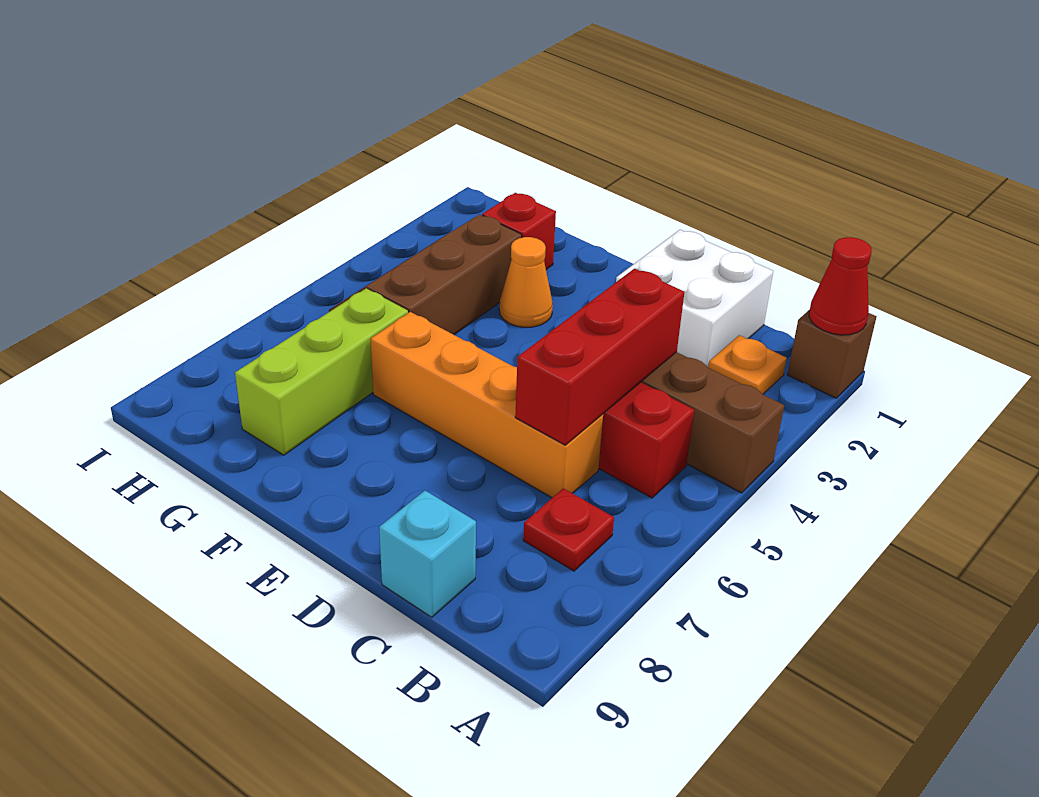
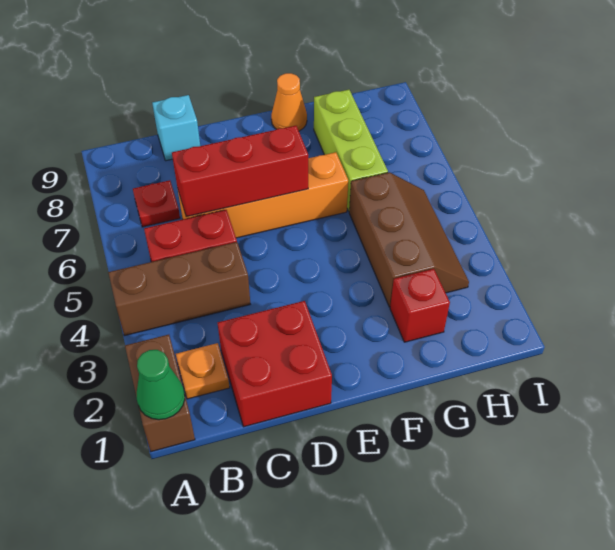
brown 1x1 brick [787,310,877,398] -> brown 1x2 brick [125,335,195,452]
red 1x1 cone [809,237,872,335] -> green 1x1 cone [137,350,185,420]
white 2x2 brick [616,230,773,367] -> red 2x2 brick [218,301,332,427]
red 1x3 brick [515,269,684,445] -> red 1x3 brick turned to [172,126,308,217]
orange 1x1 cone [499,237,553,327] -> orange 1x1 cone moved to [271,73,307,131]

